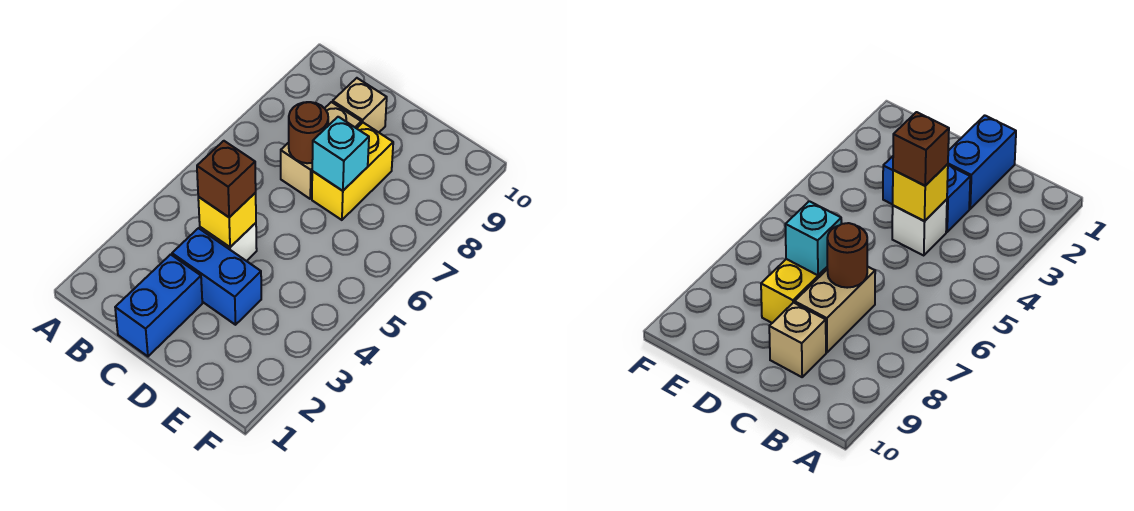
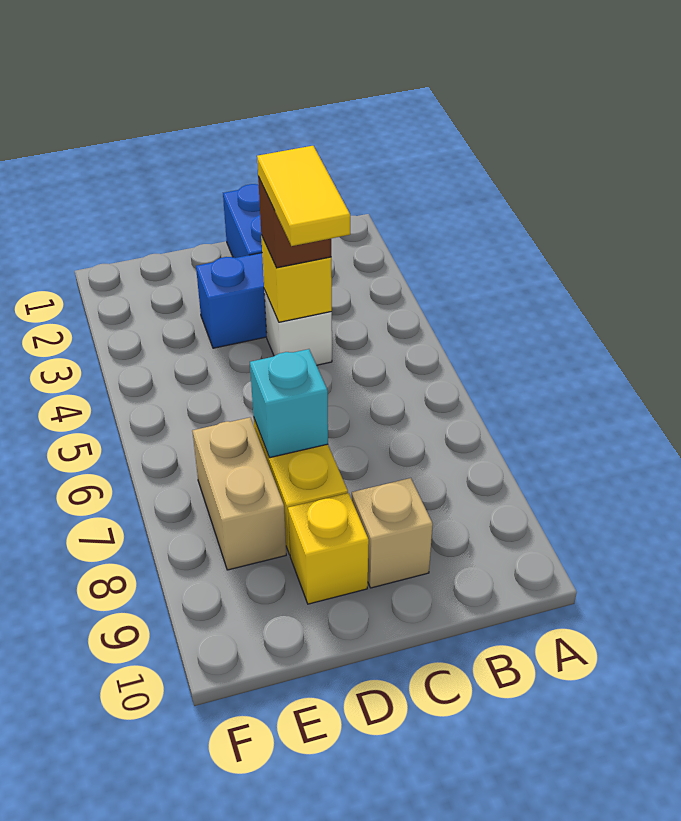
none -> yellow 1x2 tile [257,146,350,246]
tan 1x2 brick [281,102,361,199] -> tan 1x2 brick moved to [192,417,286,570]
brown 1x1 round brick [289,102,328,163] -> none
none -> yellow 1x1 brick [288,493,369,604]

